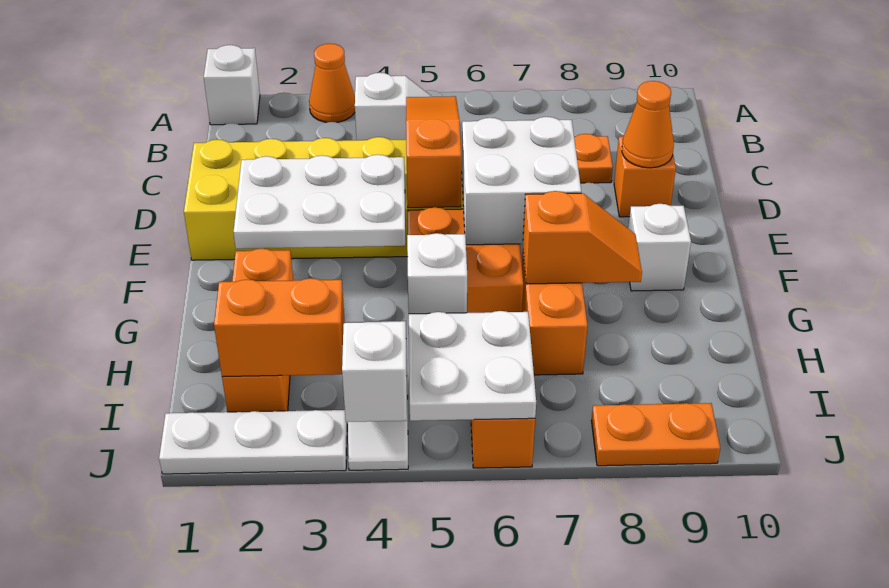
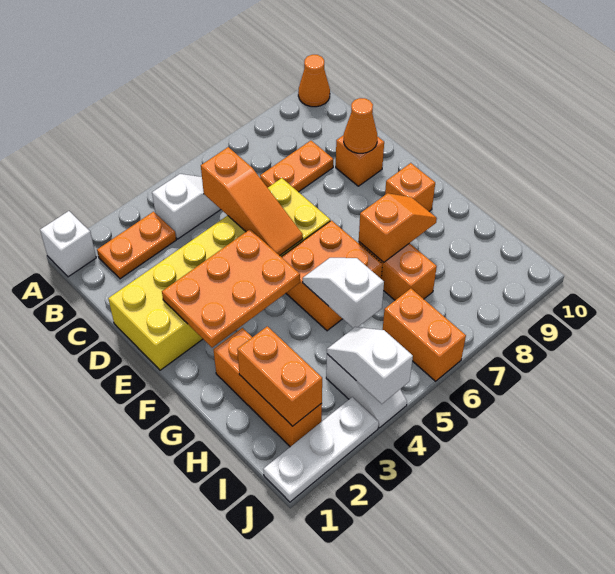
orange 1x1 cone [309,44,355,122] -> orange 1x1 cone moved to [298,55,330,107]
orange 1x3 slope [406,96,461,208] -> orange 1x3 slope turned to [201,147,303,256]
white 2x3 plate [234,155,405,249] -> orange 2x3 plate [162,230,300,348]
white 2x2 brick [462,117,581,245] -> none
white 1x1 brick [628,204,691,291] -> orange 1x1 brick [385,163,435,211]
orange 1x2 brick [214,278,345,377] -> orange 1x2 brick turned to [237,326,322,426]
white 2x2 plate [409,311,536,421] -> none
orange 1x2 plate [591,403,720,466] -> orange 1x2 plate moved to [97,212,176,279]

